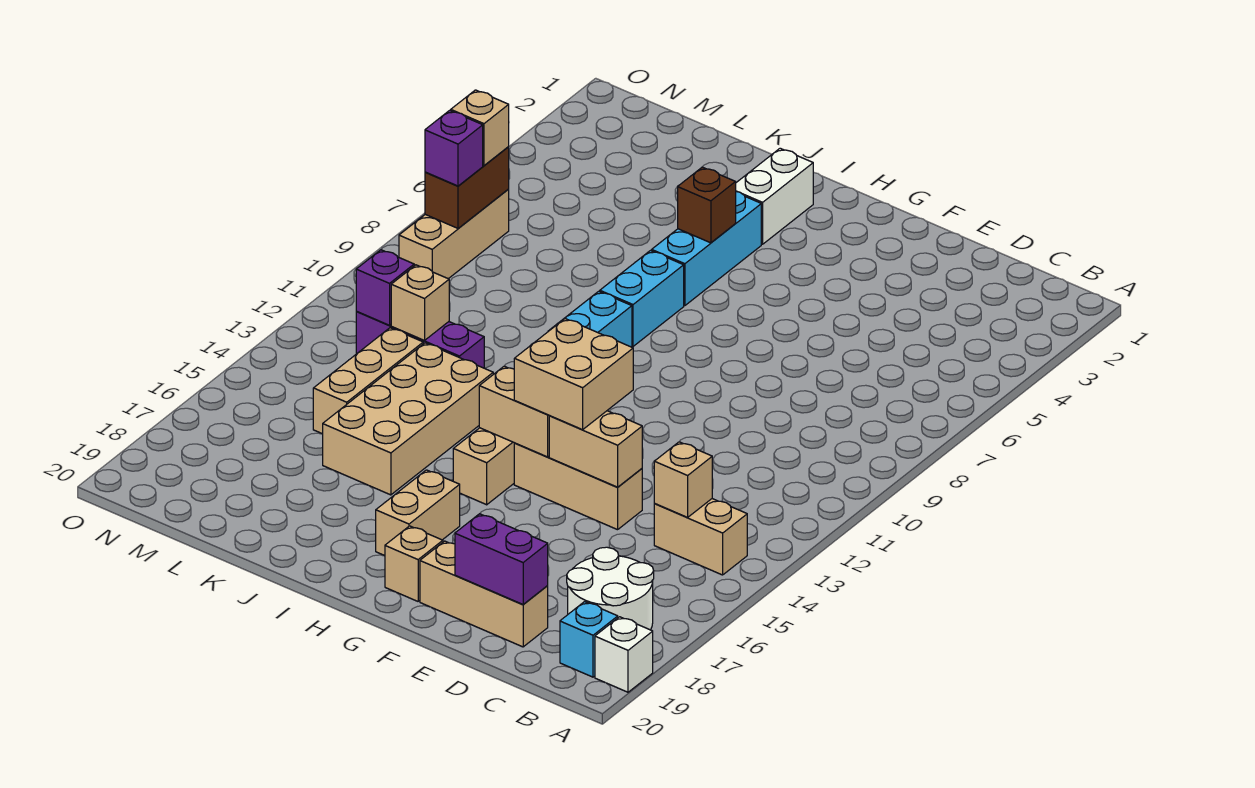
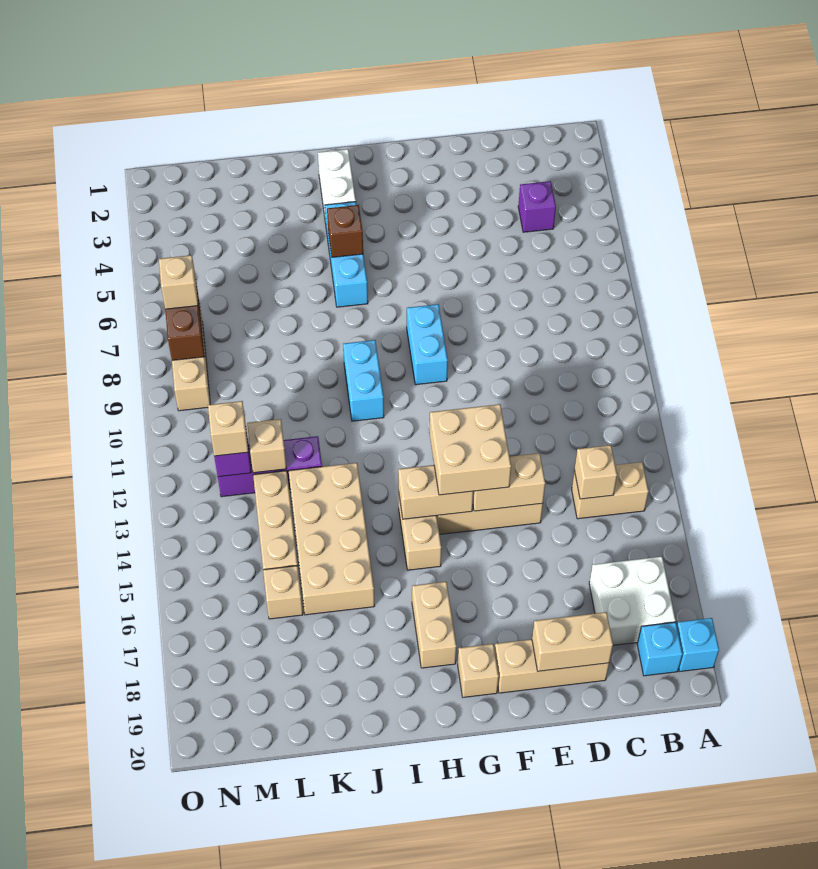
white 1x1 brick [595,617,653,692] -> cyan 1x1 brick [677,618,719,671]
white 2x2 round brick [567,547,654,630] -> white 2x2 brick [589,557,676,645]
purple 1x2 brick [455,514,548,605] -> tan 1x2 brick [532,612,613,671]
cyan 1x2 brick [600,251,684,346] -> cyan 1x2 brick moved to [407,304,448,385]
none -> tan 1x1 brick [263,566,303,619]
none -> tan 1x1 brick [208,401,248,456]
purple 1x1 brick [425,111,483,186] -> purple 1x1 brick moved to [518,181,556,232]

